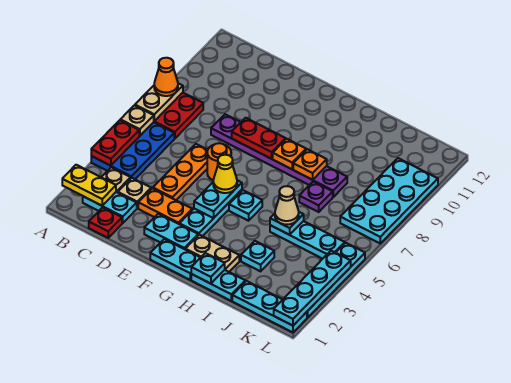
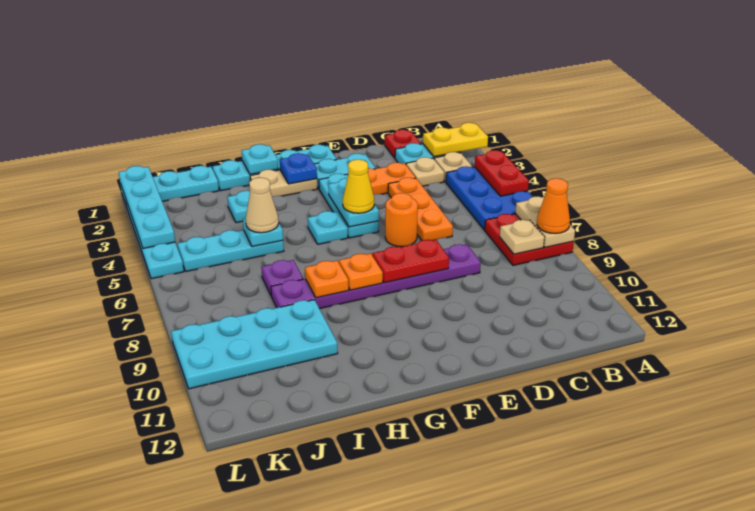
tan 1x1 plate [121,105,154,136] -> tan 1x1 plate moved to [500,220,544,254]
none -> blue 1x1 plate [280,153,317,184]
cyan 2x4 plate [340,158,438,243] -> cyan 2x4 plate turned to [171,300,338,389]

